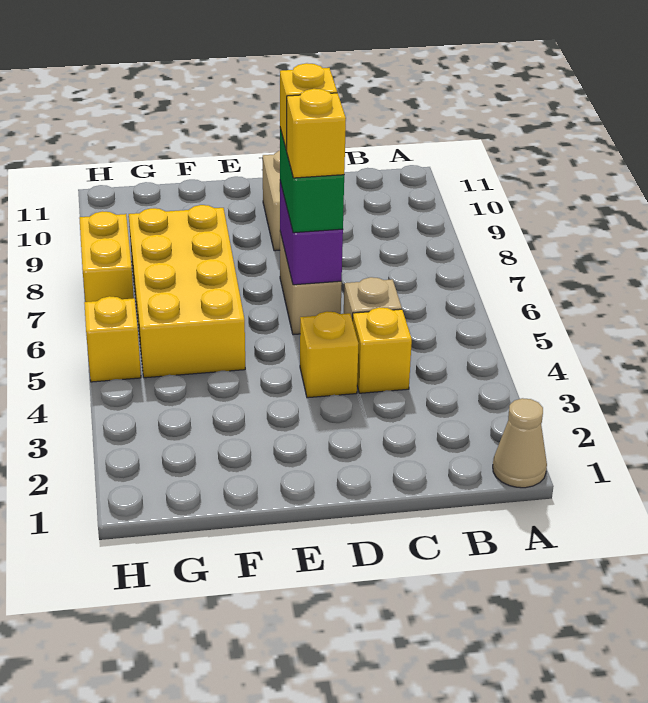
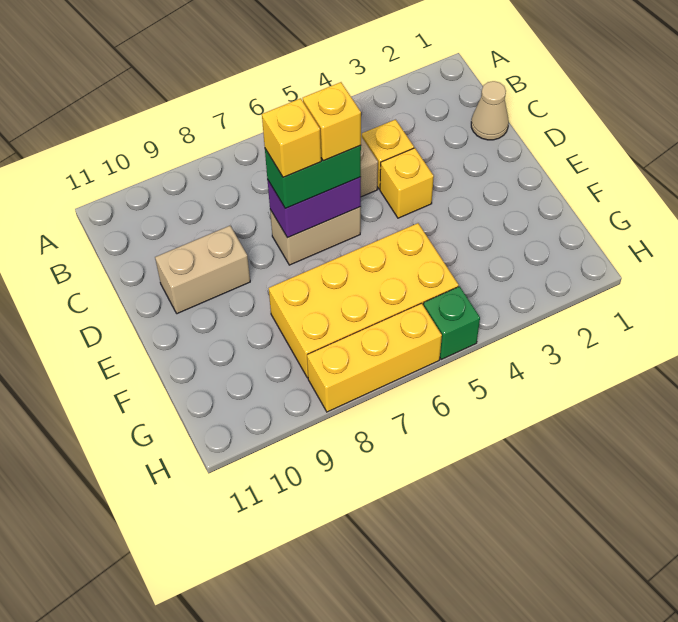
tan 1x1 cone [493,398,547,488] -> tan 1x1 cone moved to [471,81,509,140]
yellow 1x1 brick [84,296,141,382] -> green 1x1 brick [423,286,480,359]
yellow 1x2 brick [79,211,134,302] -> yellow 1x3 brick [307,303,442,412]

